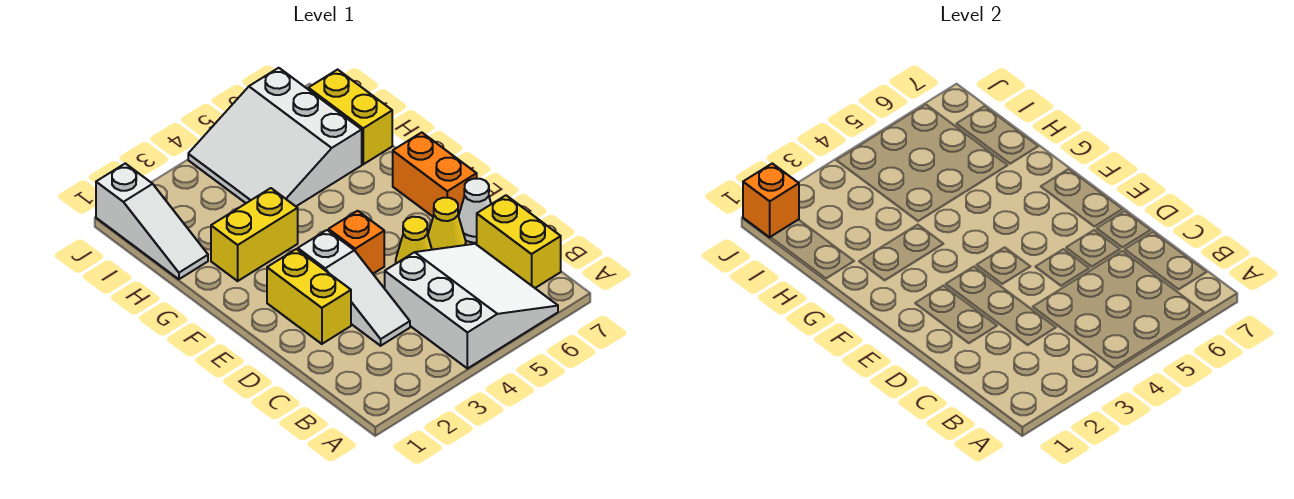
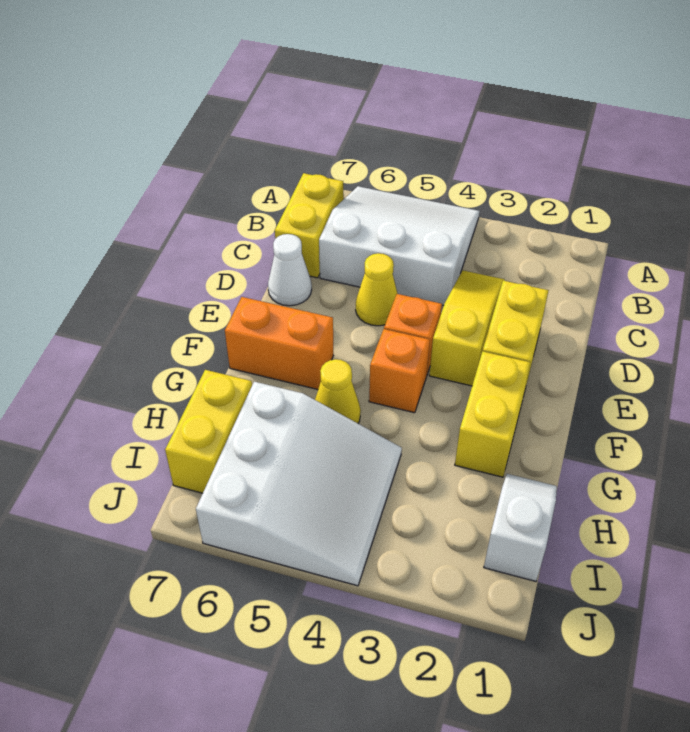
white 3x3 slope [385,244,558,369] -> white 3x3 slope turned to [319,186,479,306]
white 1x3 slope [298,230,410,346] -> yellow 1x3 slope [429,270,505,386]
yellow 1x1 cone [428,198,466,250] -> yellow 1x1 cone moved to [315,359,361,423]
orange 1x2 brick [393,132,477,216] -> orange 1x2 brick turned to [225,297,333,389]
yellow 1x2 brick [211,188,298,281] -> yellow 1x2 brick turned to [455,351,531,477]
white 1x3 slope [96,163,208,279] -> white 1x2 slope [484,474,557,581]
orange 1x1 brick [743,163,799,237] -> orange 1x1 brick moved to [369,329,430,413]

